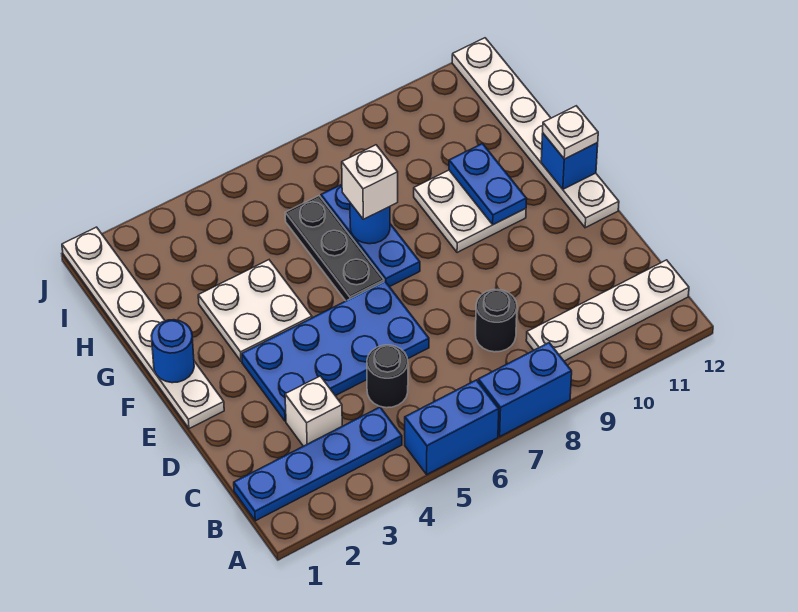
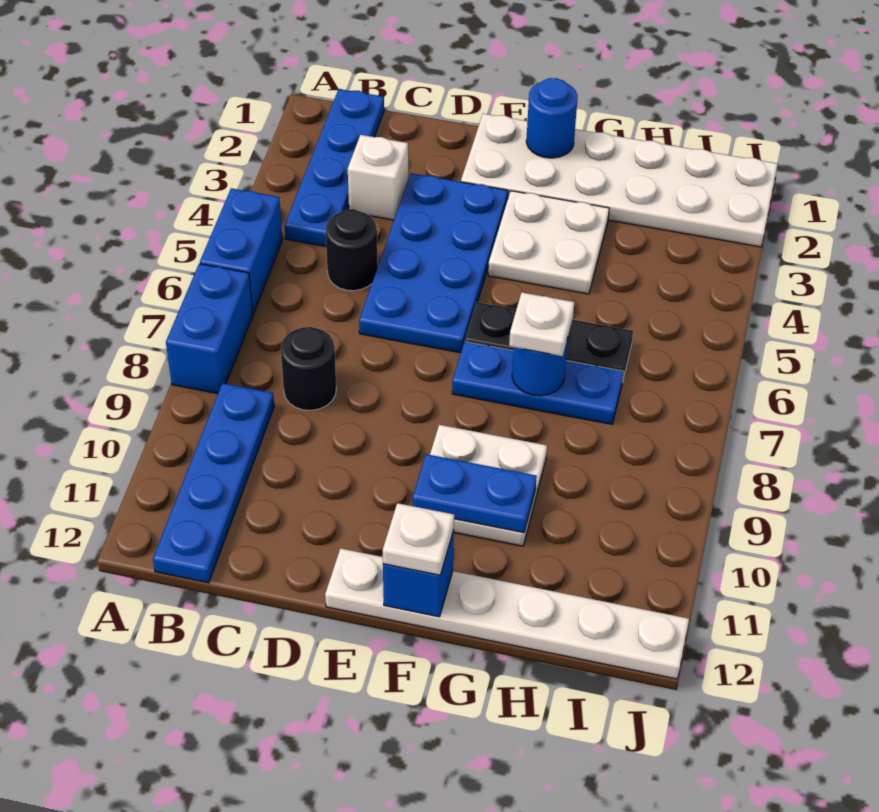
white 1x4 plate [526,260,689,361] -> blue 1x4 plate [153,383,274,583]
white 1x6 plate [62,227,224,429] -> white 2x6 plate [461,114,778,247]
white 1x1 brick [342,145,398,219] -> white 1x1 plate [509,292,574,356]

